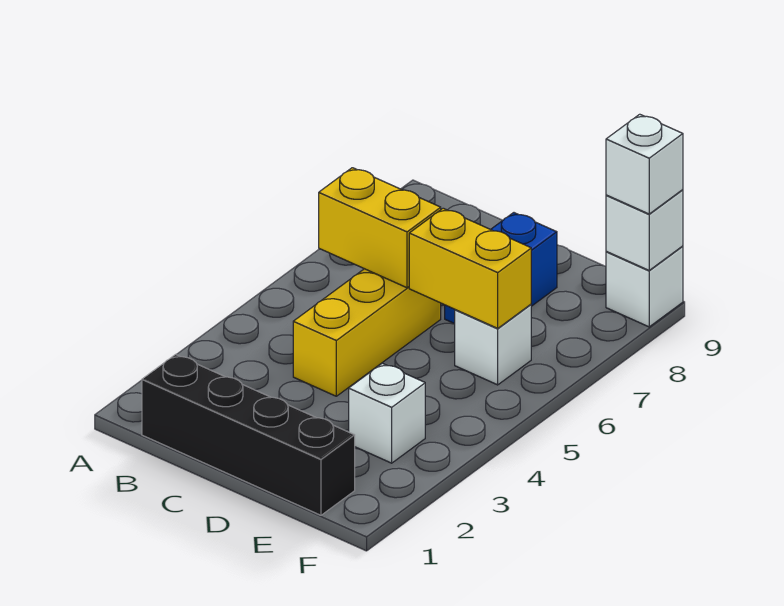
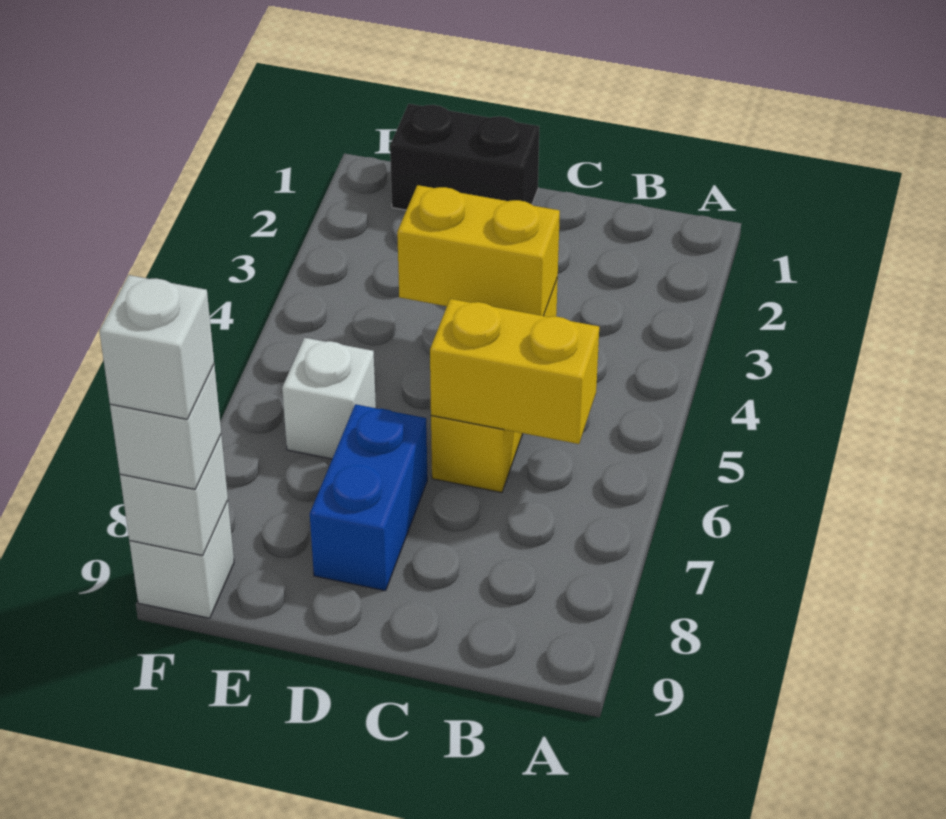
black 1x4 brick [142,355,355,515] -> black 1x2 brick [390,104,539,210]
yellow 1x2 brick [409,208,531,328] -> yellow 1x2 brick moved to [397,185,560,316]
white 1x1 brick [349,363,425,463] -> white 1x1 brick moved to [99,275,214,419]

